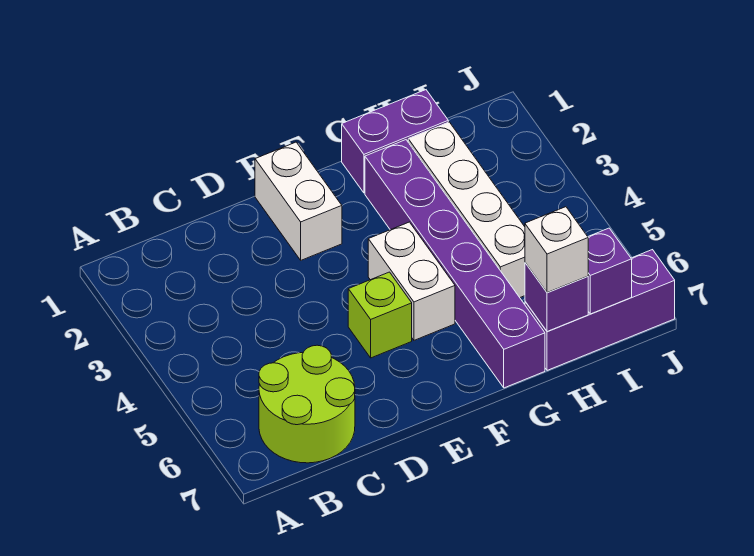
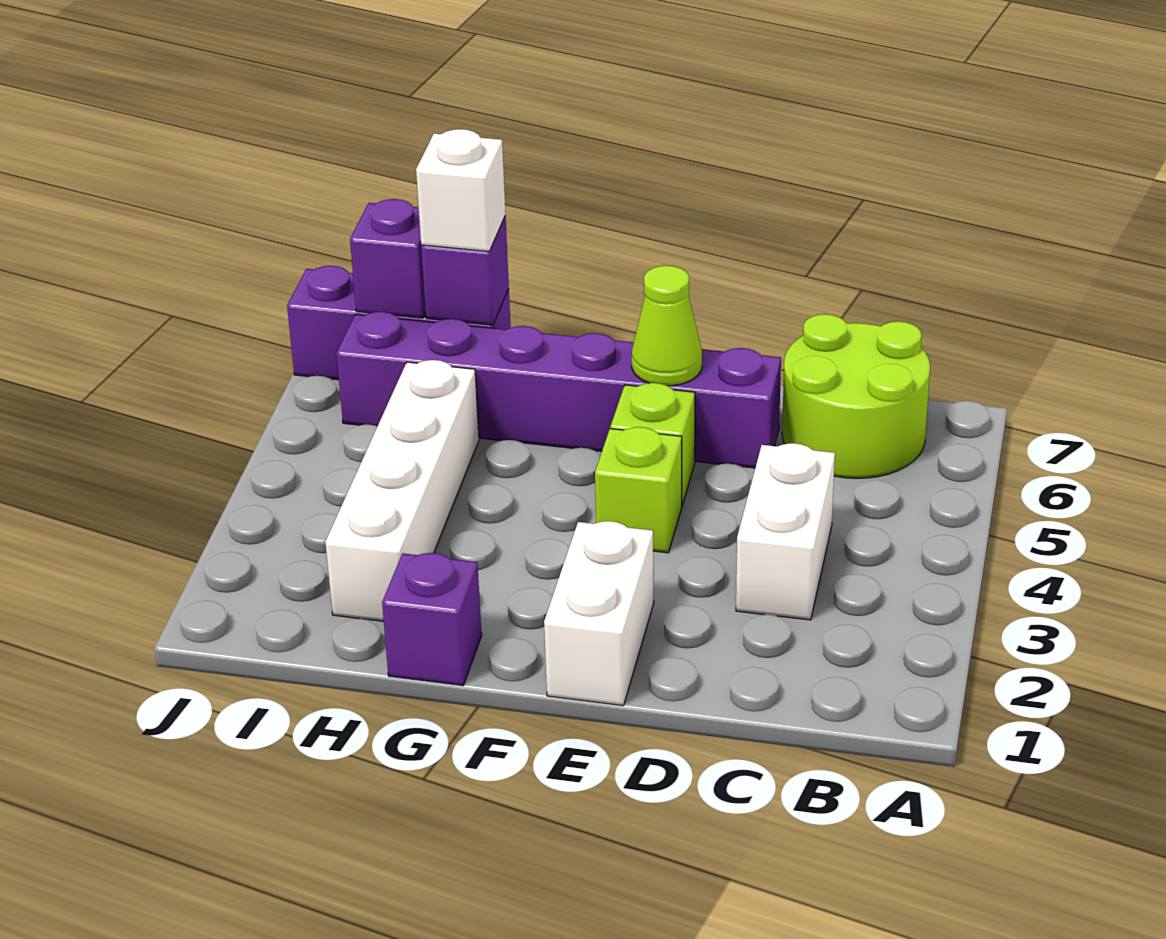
none -> lime 1x1 brick [595,427,682,553]
none -> lime 1x1 cone [632,266,702,386]
white 1x2 brick [368,222,455,340] -> white 1x2 brick moved to [736,443,835,620]
purple 1x2 brick [342,90,448,193] -> purple 1x1 brick [382,553,482,686]
purple 1x6 brick [365,140,545,388] -> purple 1x6 brick turned to [336,312,781,468]

